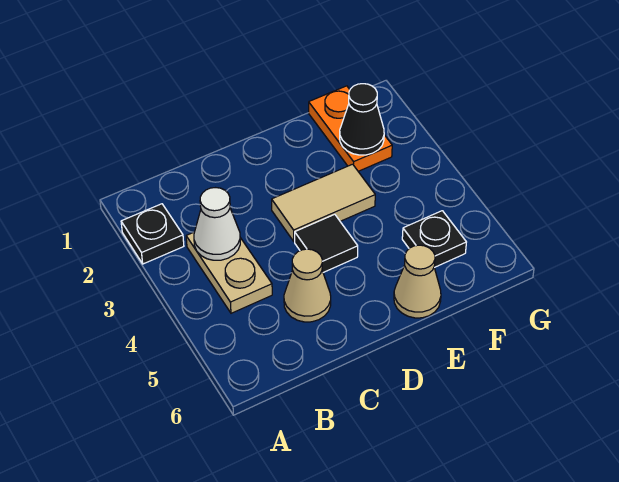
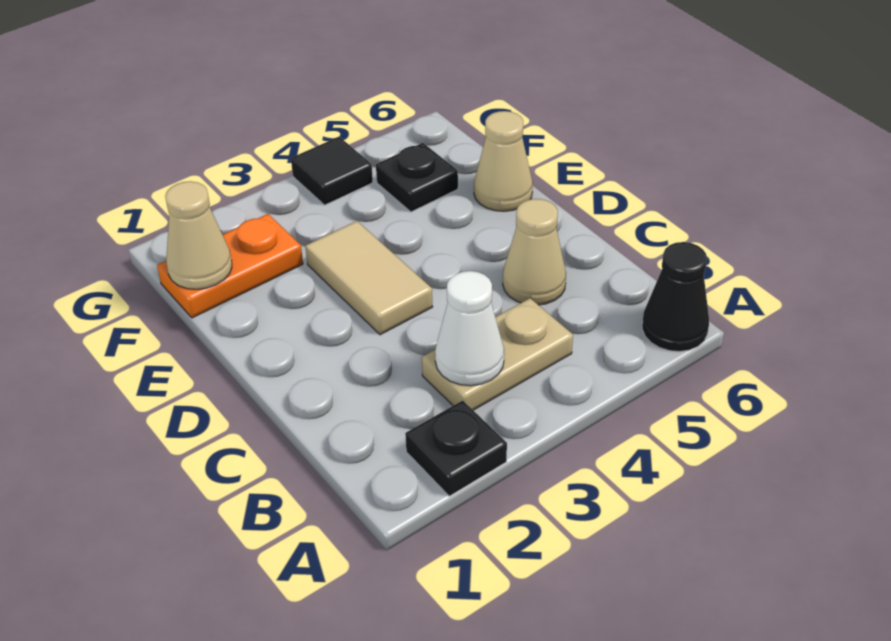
black 1x1 tile [295,214,358,272] -> black 1x1 tile moved to [291,137,373,205]
none -> tan 1x1 cone [165,181,232,289]
black 1x1 cone [340,84,384,155] -> black 1x1 cone moved to [642,242,709,352]

